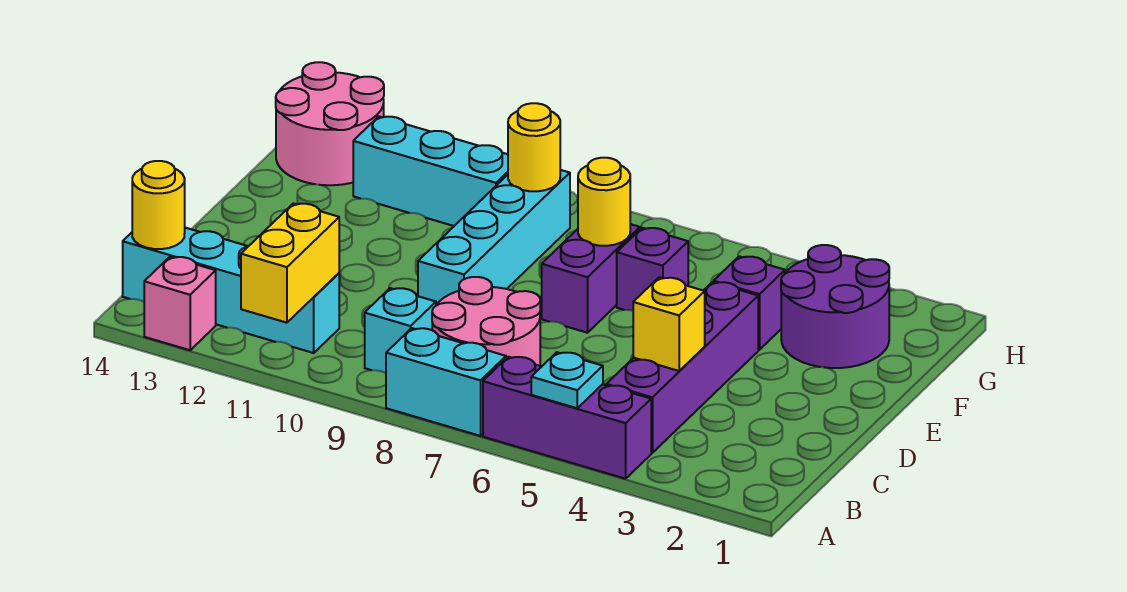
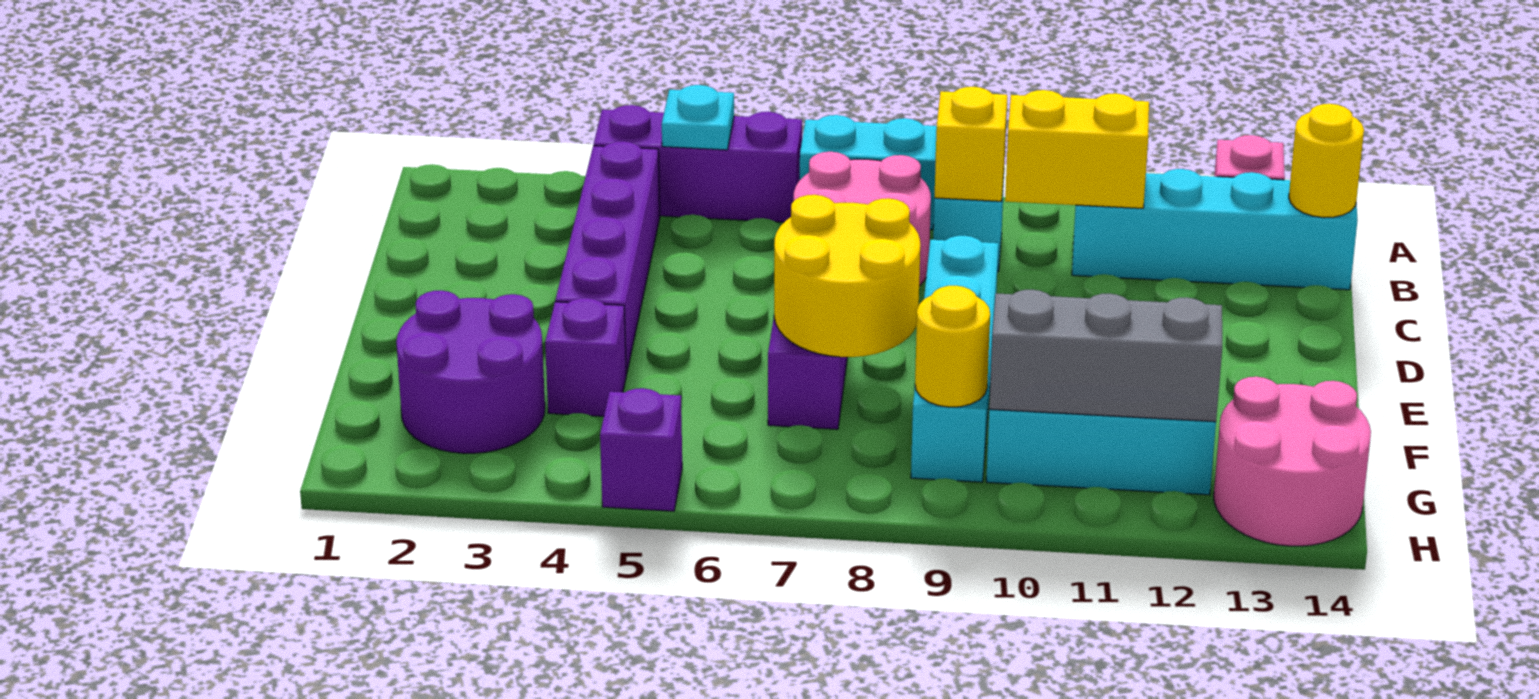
yellow 1x2 brick [241,203,339,323] -> yellow 1x2 brick turned to [1005,90,1149,208]
yellow 1x1 brick [633,278,705,371] -> yellow 1x1 brick moved to [934,87,1007,201]
purple 1x1 brick [617,228,688,311] -> purple 1x1 brick moved to [600,388,682,511]
yellow 1x1 round brick [578,158,630,246] -> yellow 2x2 round brick [774,195,920,357]
none -> grey 1x3 brick [989,290,1222,422]

